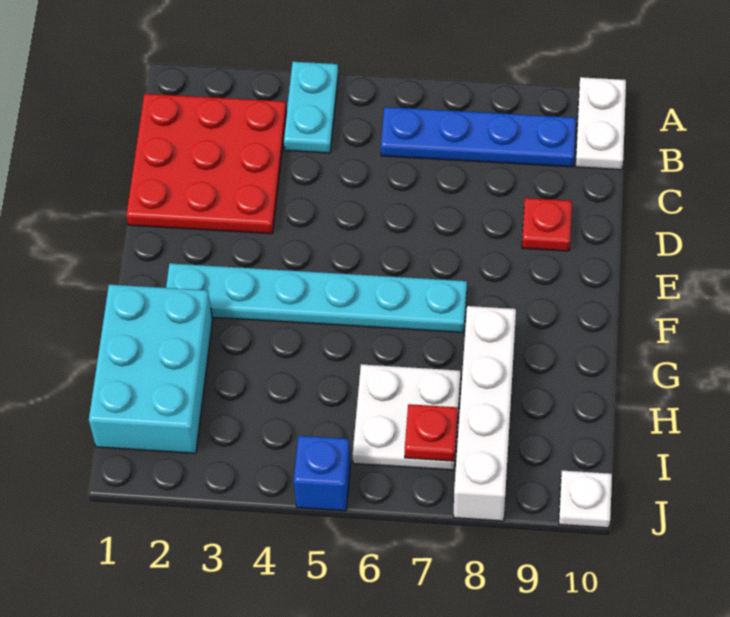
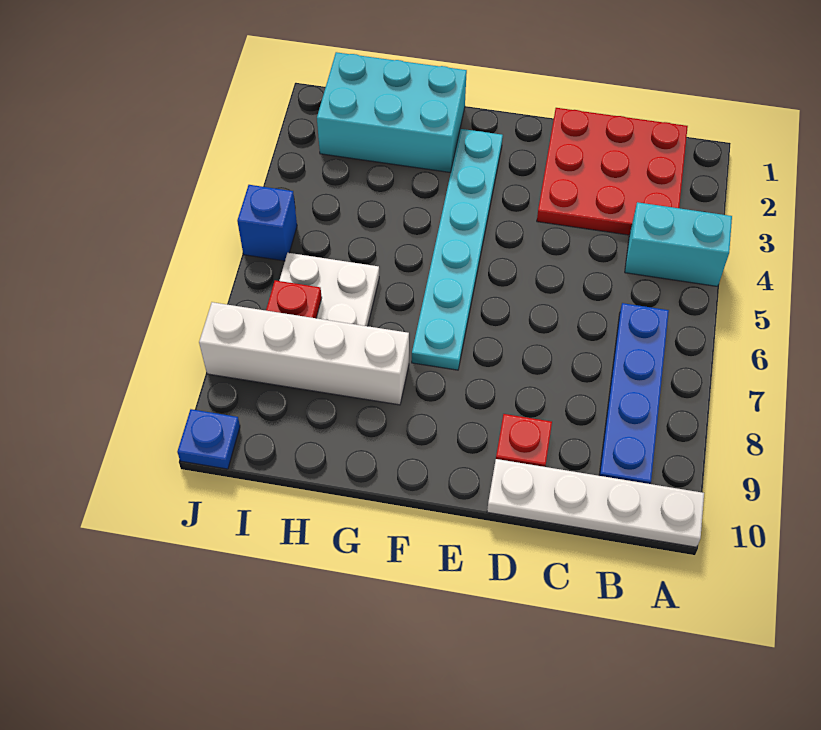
cyan 1x2 plate [284,62,338,153] -> cyan 1x2 brick [625,202,732,287]
white 1x2 plate [575,77,626,170] -> white 1x4 plate [487,459,704,547]
white 1x1 plate [559,471,612,528] -> blue 1x1 plate [177,409,240,469]

